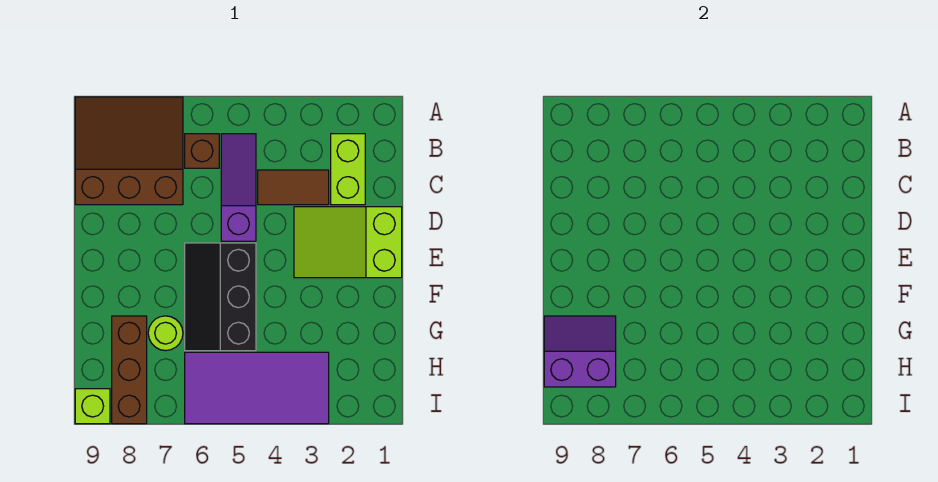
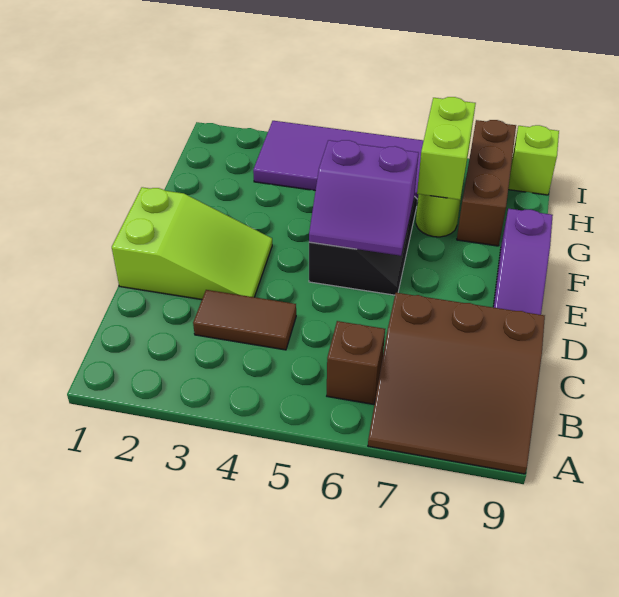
lime 1x2 brick [331,134,365,205] -> lime 1x2 brick moved to [417,97,476,200]
purple 1x3 slope [221,134,256,241] -> purple 1x3 slope moved to [493,209,553,315]
purple 2x2 slope [544,316,616,387] -> purple 2x2 slope moved to [309,140,419,256]

